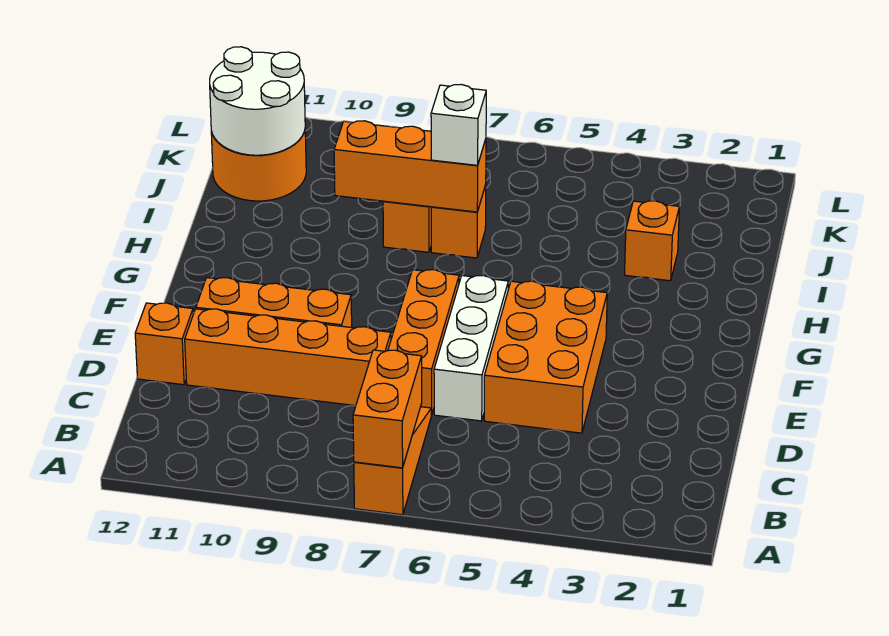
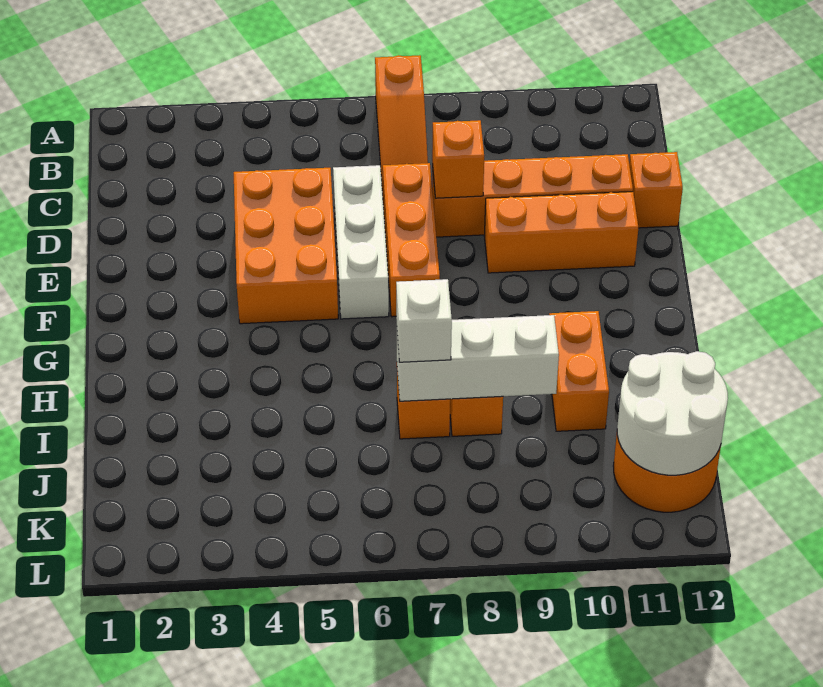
orange 1x2 brick [353,350,422,468] -> orange 1x2 brick moved to [549,311,609,431]
orange 1x1 brick [625,201,679,281] -> orange 1x1 brick moved to [432,120,484,198]
orange 1x3 brick [334,121,486,212] -> white 1x3 brick [397,315,559,401]

